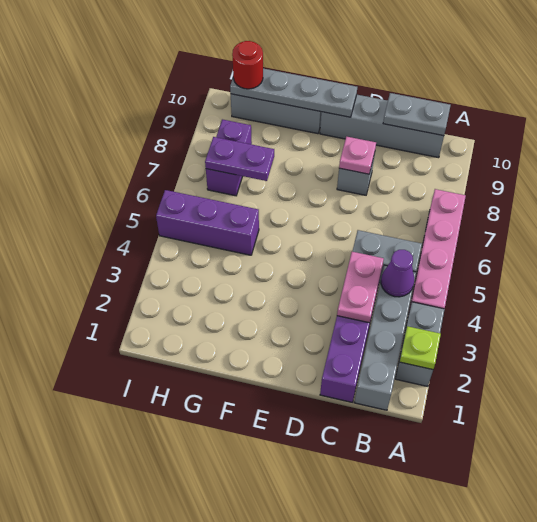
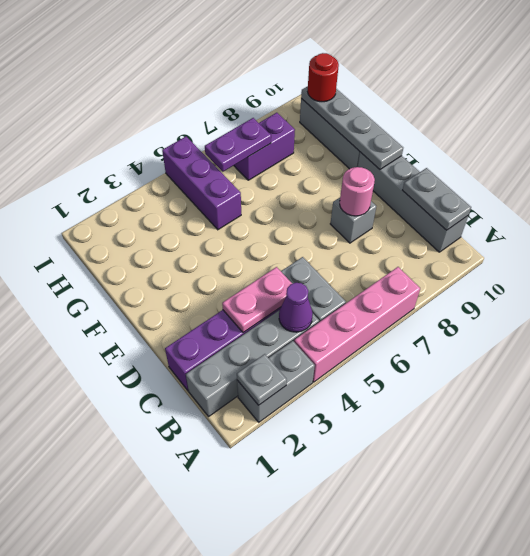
lime 1x1 plate [400,326,441,370] -> grey 1x1 plate [237,354,287,405]
pink 1x1 plate [339,137,376,174] -> pink 1x1 round brick [340,167,375,216]
purple 1x2 plate [205,137,274,181] -> purple 1x2 plate turned to [205,118,271,172]

